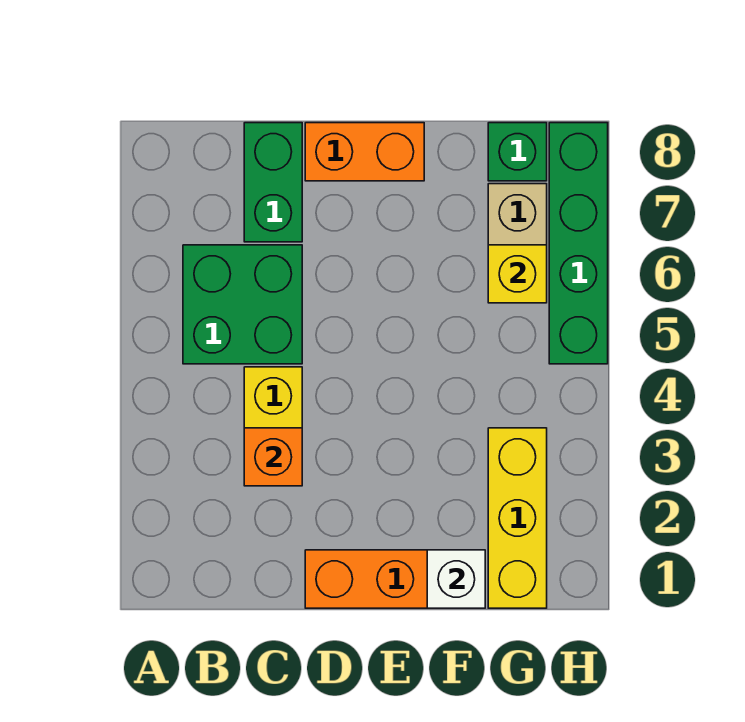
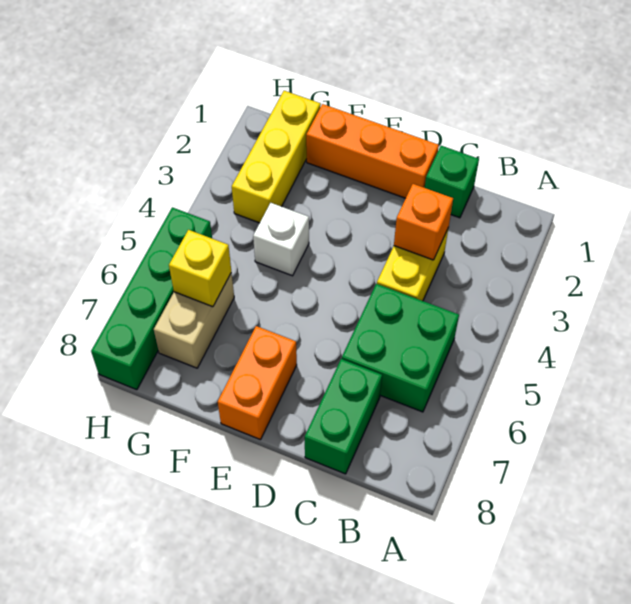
orange 1x2 brick [305,123,424,181] -> orange 1x2 brick turned to [218,326,297,440]
white 1x1 brick [427,550,485,608] -> white 1x1 brick moved to [253,203,309,276]
green 1x1 brick [488,123,547,181] -> green 1x1 brick moved to [425,146,479,218]

